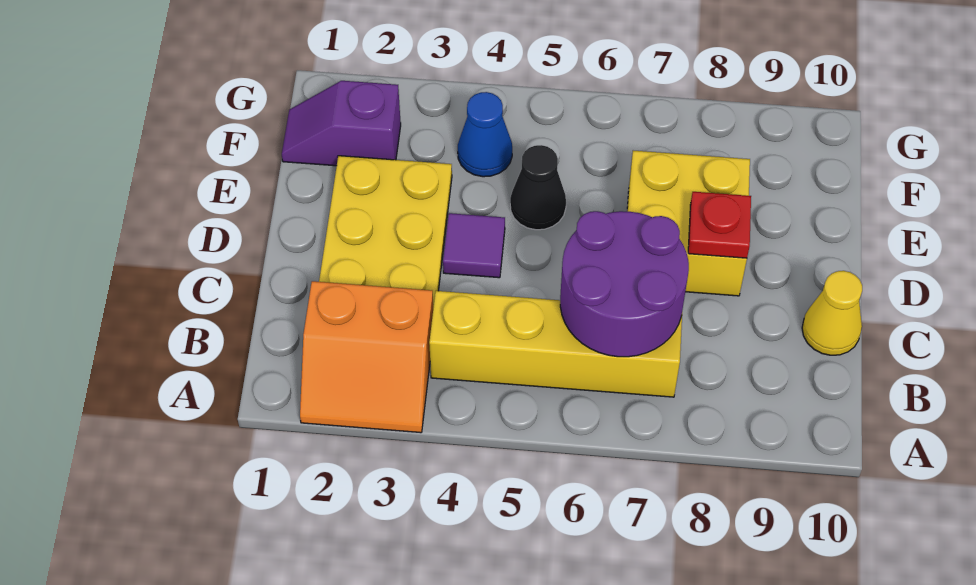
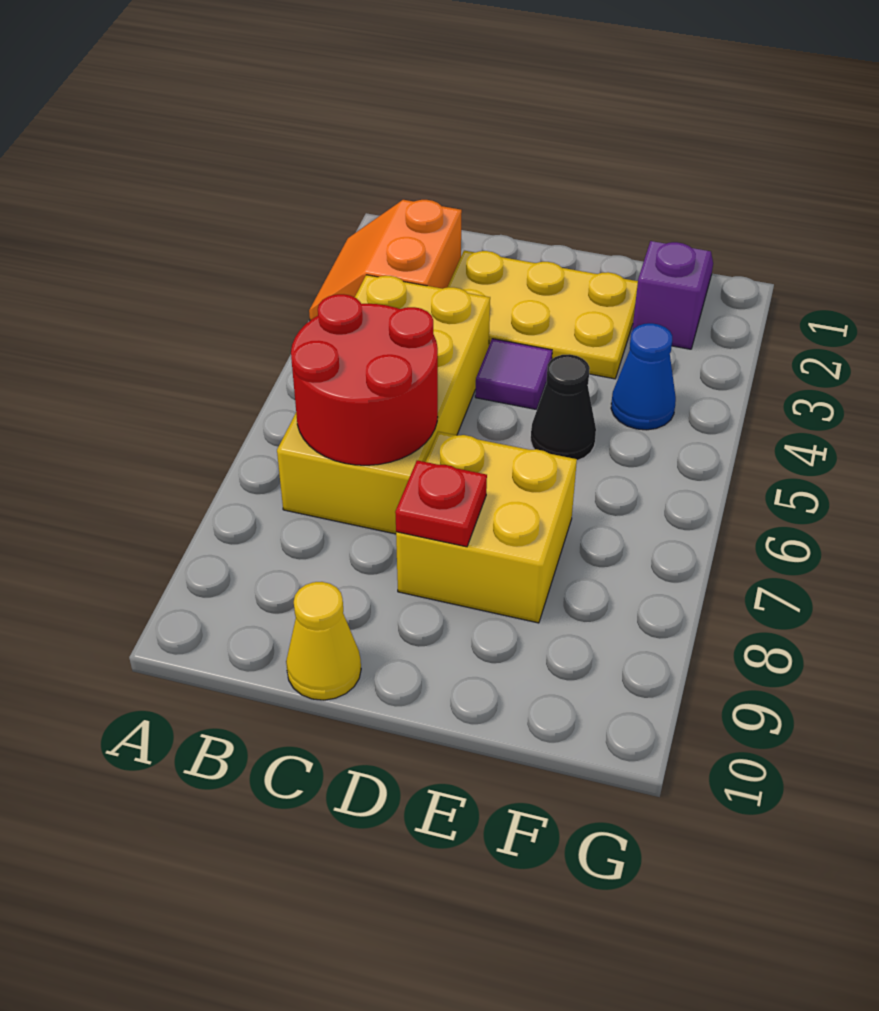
yellow 1x4 brick [429,291,682,397] -> yellow 2x4 brick [277,275,490,534]
purple 2x2 round brick [560,211,689,357] -> red 2x2 round brick [291,294,438,465]

